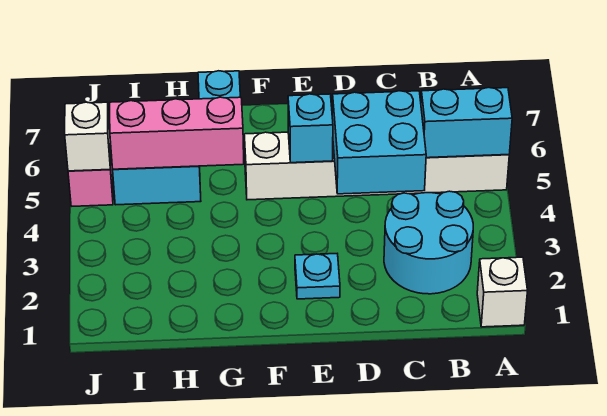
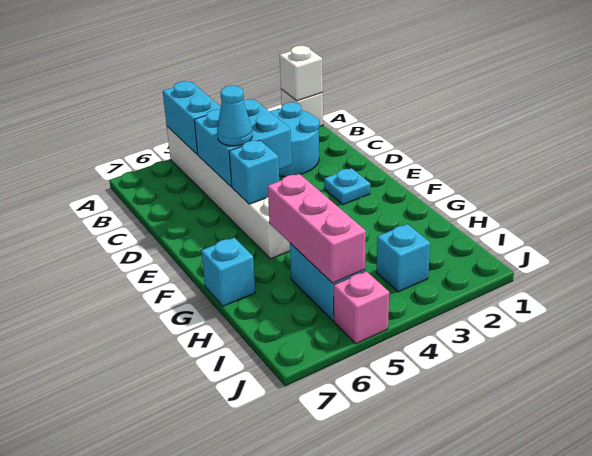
none -> cyan 1x1 cone [217,86,252,146]
none -> cyan 1x1 brick [376,224,430,292]
white 1x1 brick [65,102,110,171] -> white 1x1 brick moved to [280,46,323,101]

